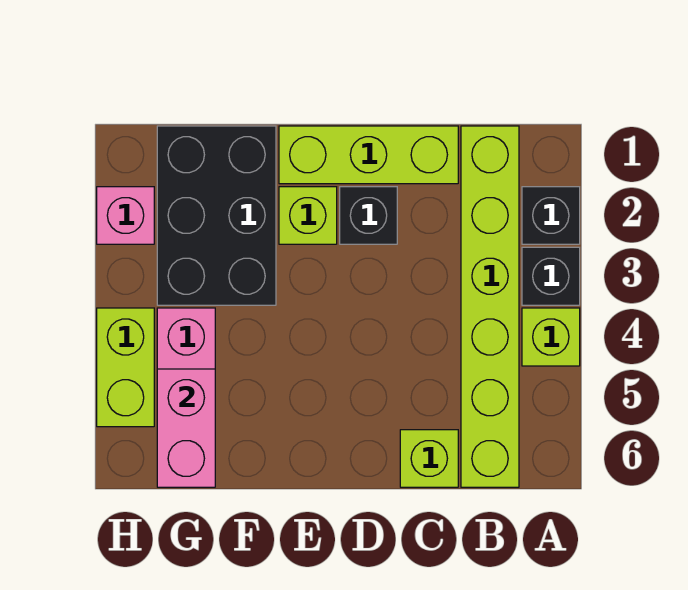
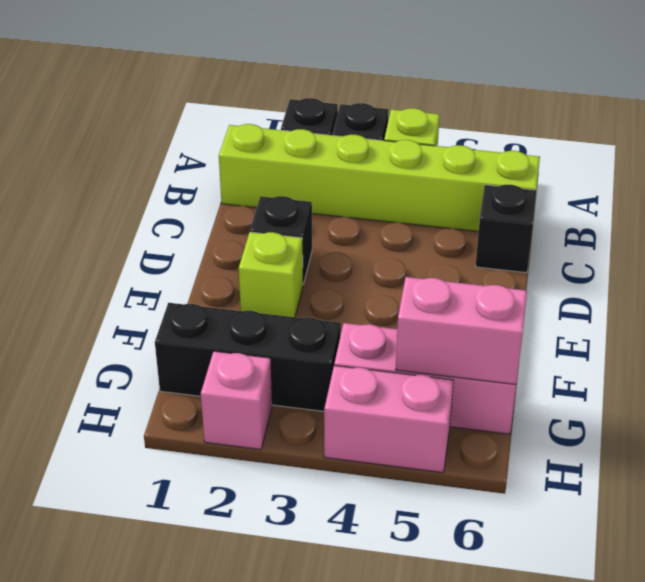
lime 1x3 brick [279,126,458,184] -> none
lime 1x1 brick [400,430,458,487] -> black 1x1 brick [475,185,537,273]
black 2x3 brick [157,126,276,305] -> black 1x3 brick [155,303,341,411]
lime 1x2 brick [97,308,154,427] -> pink 1x2 brick [324,366,454,473]

